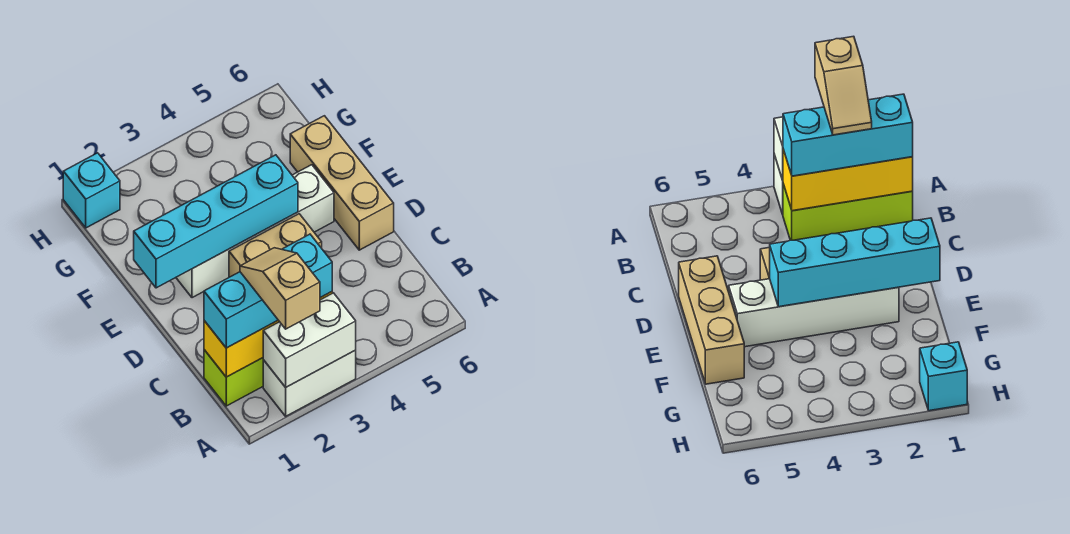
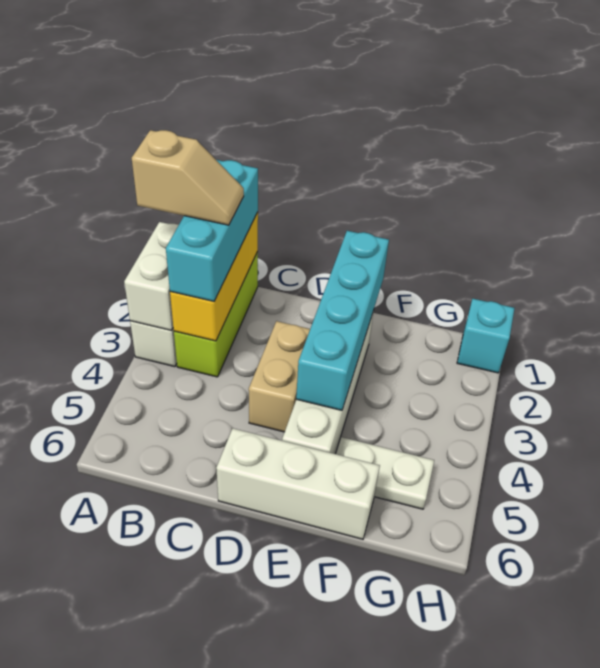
tan 1x3 brick [290,116,394,250] -> white 1x3 brick [216,428,380,539]
none -> white 1x2 plate [336,437,434,509]

